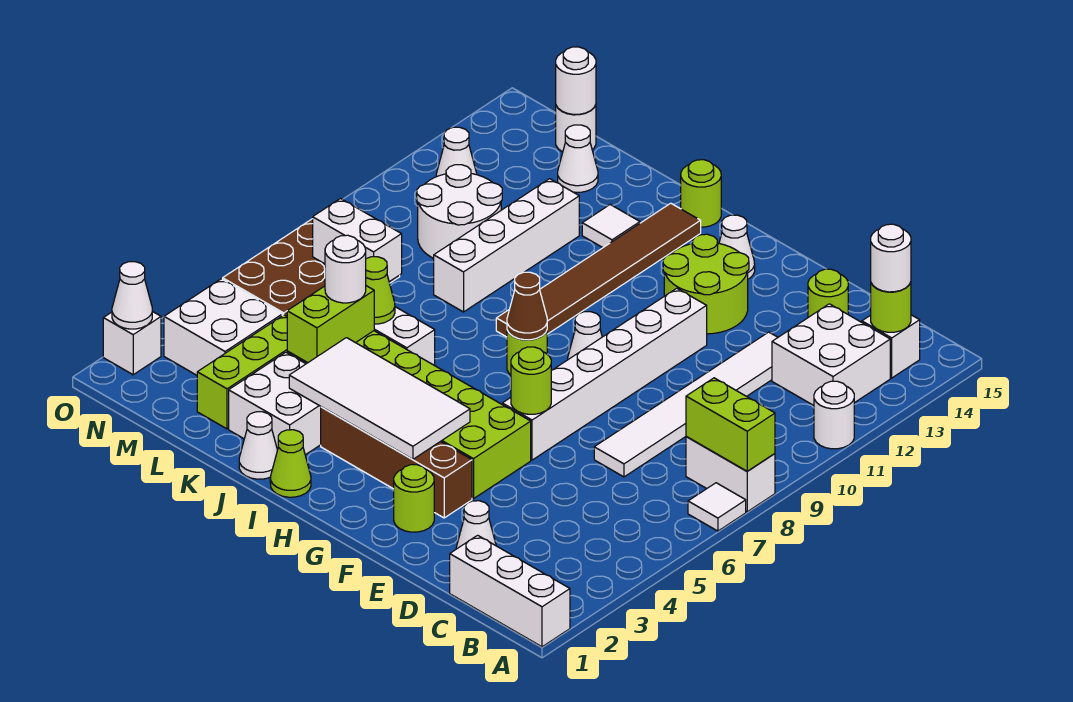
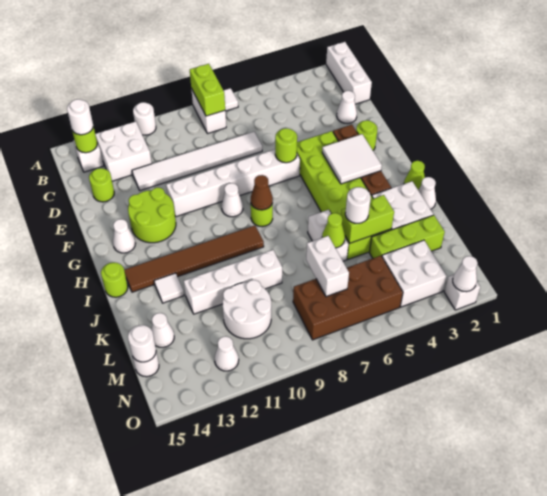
white 2x4 tile [289,338,470,459] -> white 2x2 tile [322,134,382,184]

